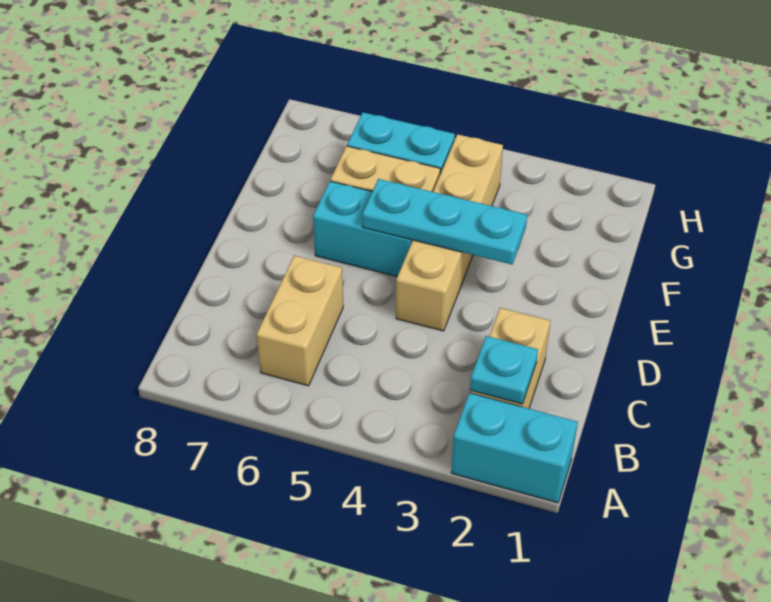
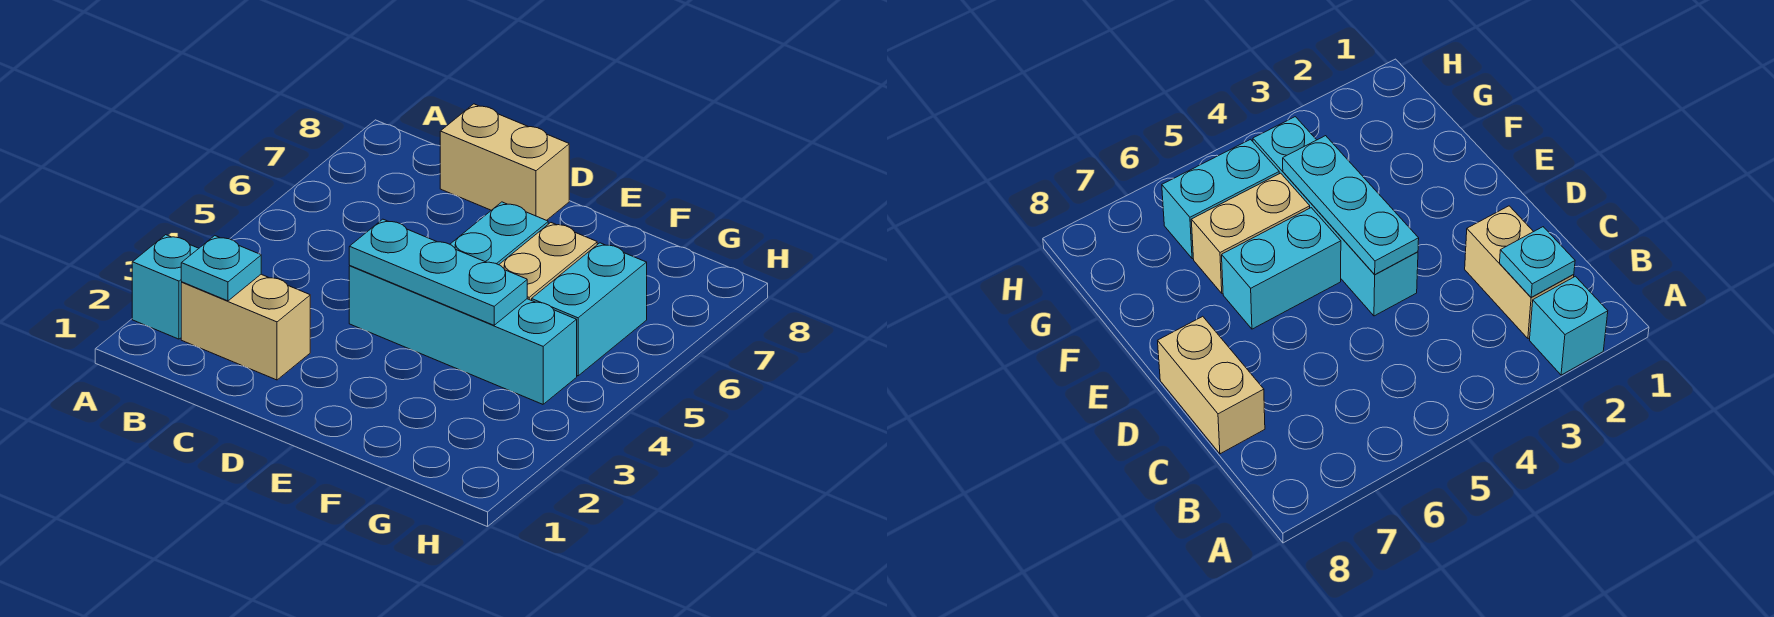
cyan 1x2 brick [451,393,578,503] -> cyan 1x1 brick [132,235,199,339]
tan 1x2 brick [257,256,343,386] -> tan 1x2 brick moved to [440,104,569,220]
tan 1x4 brick [396,134,503,331] -> cyan 1x4 brick [349,266,577,404]
cyan 1x3 plate [362,179,527,264] -> cyan 1x3 plate turned to [349,219,527,325]

